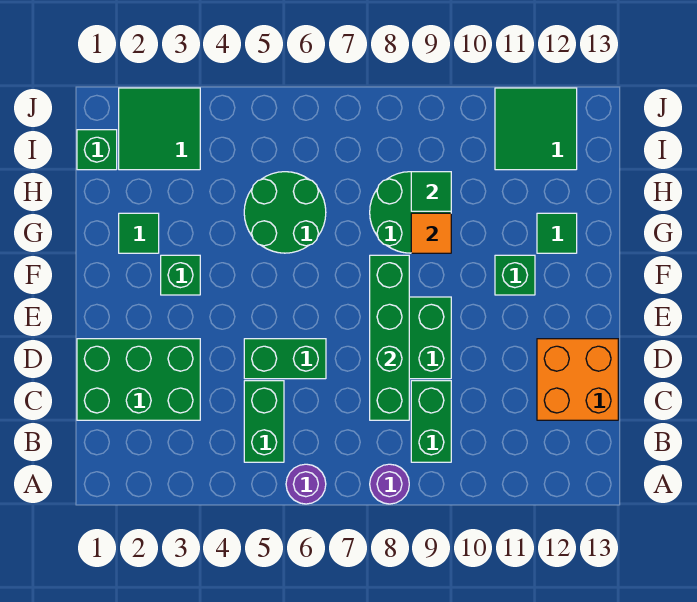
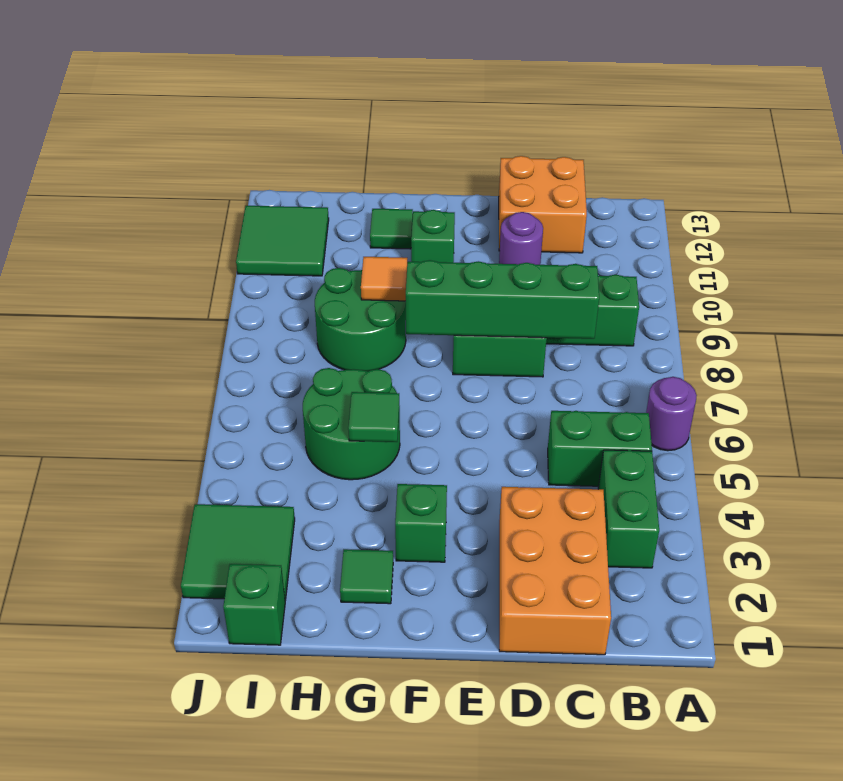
purple 1x1 round brick [370,464,409,504] -> purple 1x1 round brick moved to [499,212,543,265]
green 2x3 brick [77,339,200,420] -> orange 2x3 brick [499,487,611,655]
green 1x2 brick [244,339,326,379] -> green 1x2 brick moved to [598,450,659,568]
green 1x1 tile [411,172,451,211] -> green 1x1 tile moved to [348,392,399,442]

